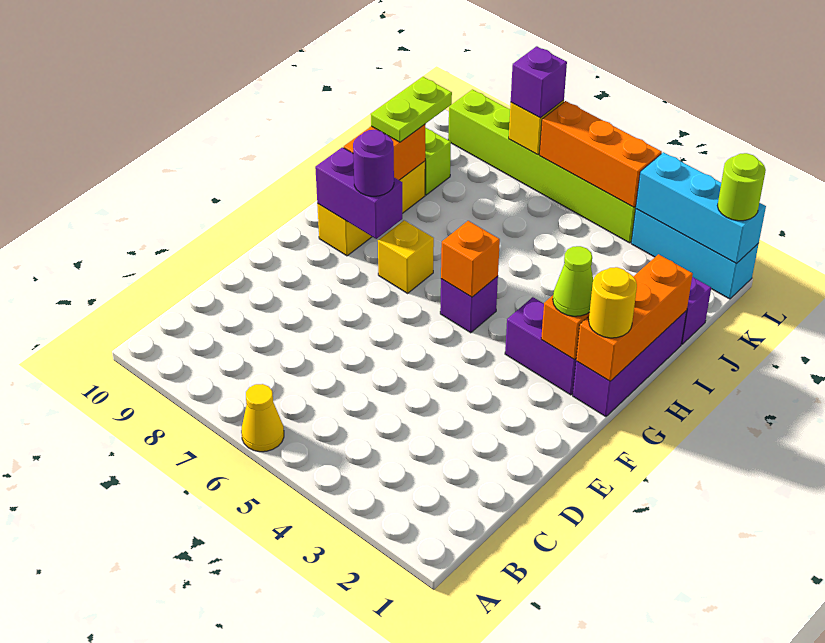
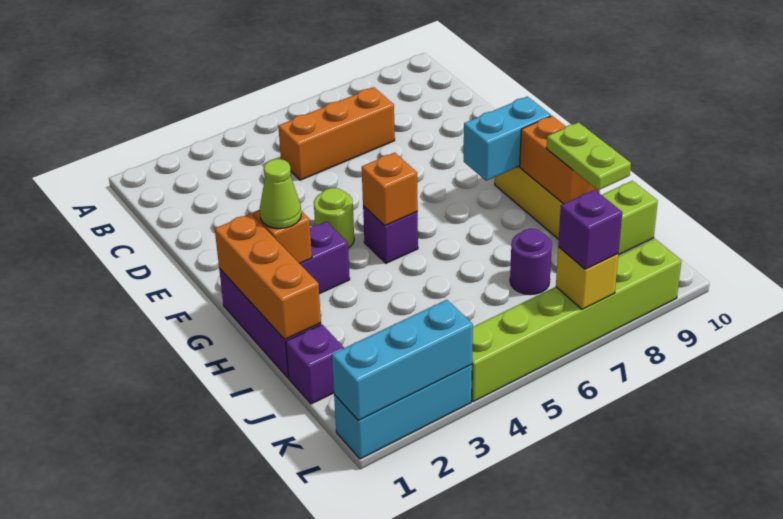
yellow 1x1 cone [241,384,284,452] -> none
yellow 1x1 round brick [589,267,637,338] -> none
yellow 1x1 brick [378,220,434,293] -> none
purple 1x2 brick [315,147,402,239] -> cyan 1x2 brick [464,97,551,181]
purple 1x1 round brick [353,130,394,196] -> purple 1x1 round brick moved to [510,229,552,295]
lime 1x1 round brick [717,153,766,221] -> lime 1x1 round brick moved to [314,188,354,248]
orange 1x3 brick [539,101,662,207] -> orange 1x3 brick moved to [278,87,395,180]

